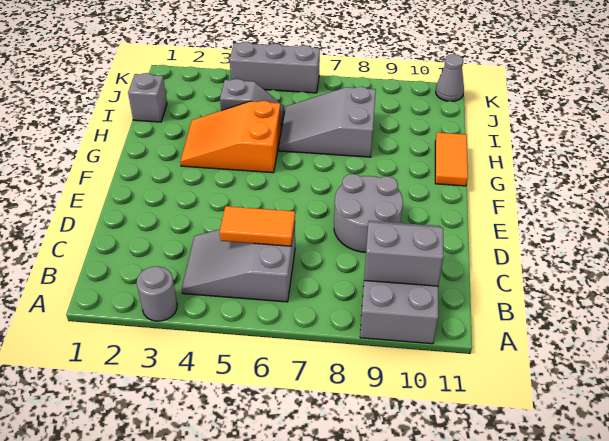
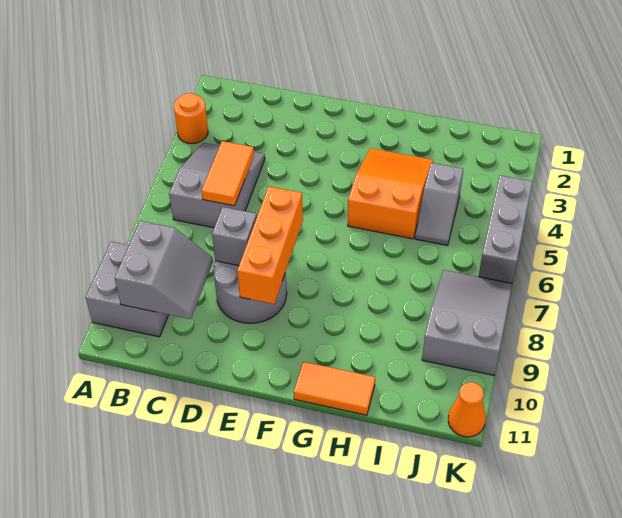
grey 1x1 round brick [137,266,177,321] -> orange 1x1 round brick [174,93,208,144]
none -> orange 1x3 brick [237,186,303,304]
grey 2x3 slope [279,87,376,157] -> grey 2x3 slope moved to [422,270,512,375]
grey 1x1 brick [128,73,167,122] -> grey 1x1 brick moved to [212,207,257,266]
grey 1x1 cone [436,54,464,101] -> orange 1x1 cone [448,382,486,437]

